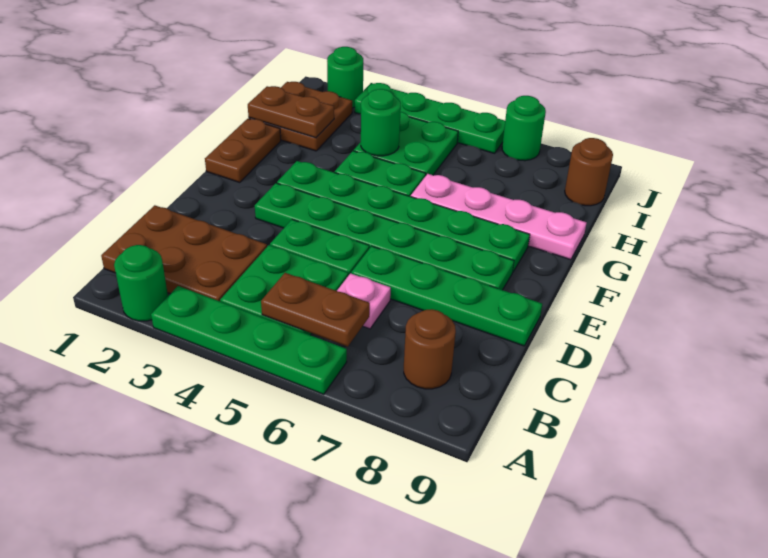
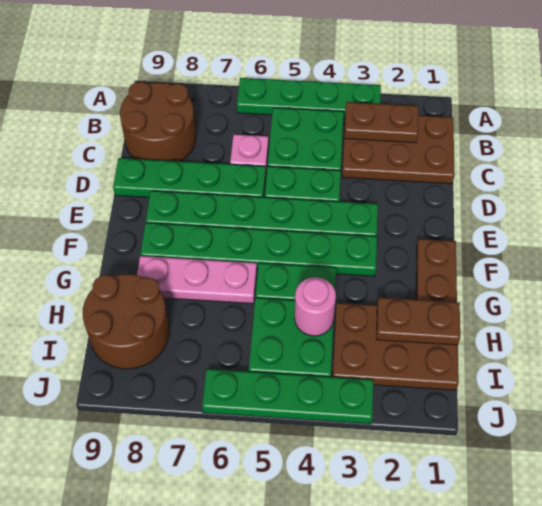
green 1x1 round brick [114,245,168,321] -> none
brown 1x2 plate [261,273,370,347] -> brown 1x2 plate moved to [344,102,418,143]
brown 1x1 round brick [404,309,456,389] -> brown 2x2 round brick [120,82,196,161]
pink 1x4 plate [411,174,587,260] -> pink 1x3 plate [137,256,257,304]
brown 2x2 plate [249,82,352,151] -> brown 2x3 plate [333,303,459,390]
green 1x1 round brick [361,89,401,156] -> pink 1x1 round brick [295,277,336,336]
brown 1x1 round brick [565,138,613,206] -> brown 2x2 round brick [82,274,170,369]
green 1x1 round brick [327,47,363,108] -> none
green 1x1 round brick [502,96,546,161] -> none

